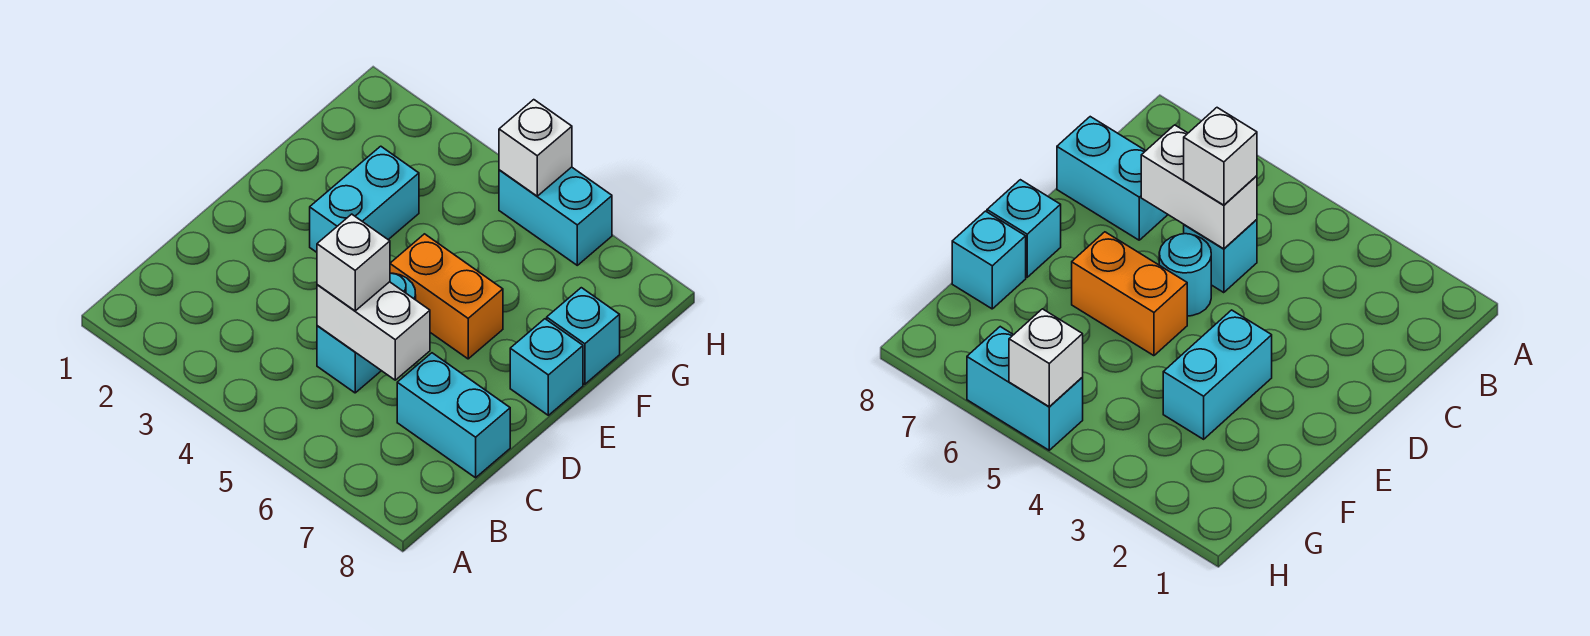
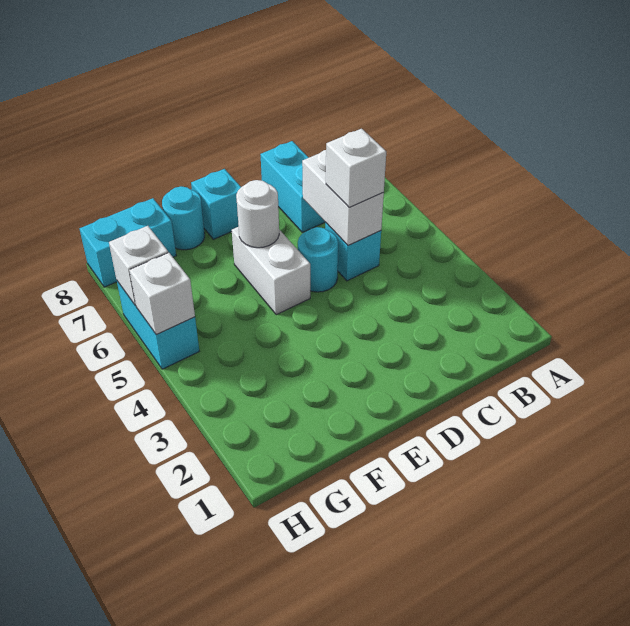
cyan 1x2 brick [310,146,419,252] -> cyan 1x2 brick moved to [80,198,176,287]
orange 1x2 brick [390,234,503,359] -> white 1x2 brick [232,227,310,315]
none -> white 1x1 round brick [236,180,279,248]
cyan 1x1 brick [547,288,620,384] -> cyan 1x1 round brick [162,186,205,250]
none -> white 1x1 brick [109,226,168,306]

